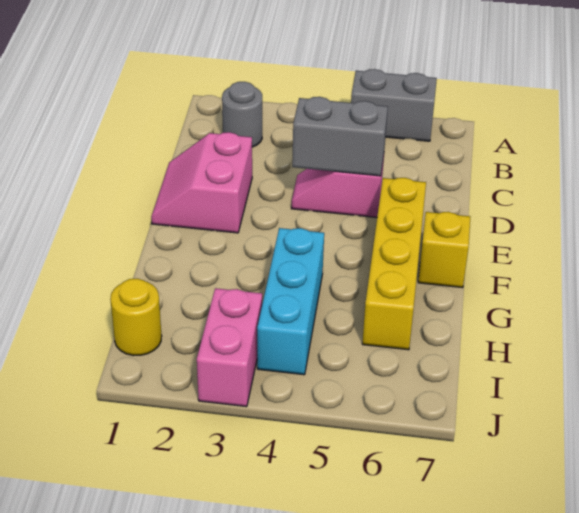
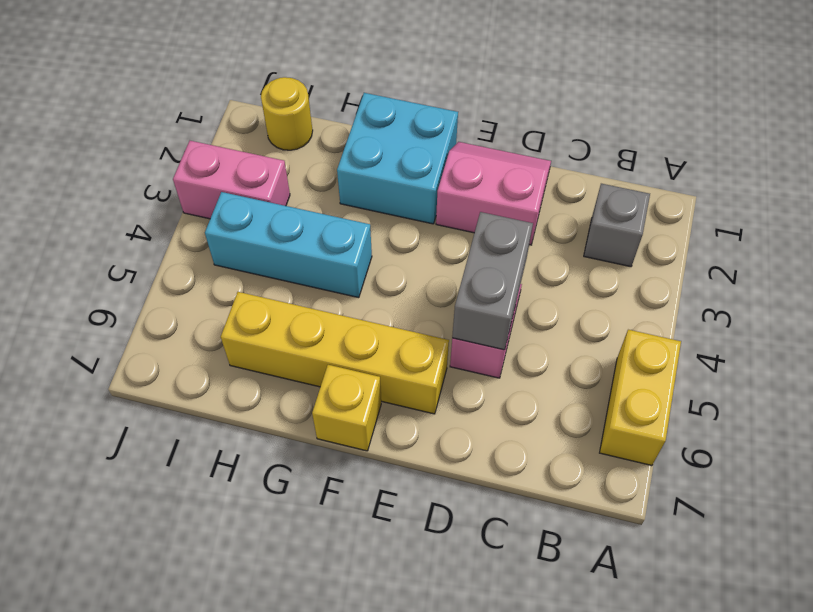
grey 1x2 brick [351,69,437,141] -> yellow 1x2 brick [600,330,681,466]
grey 1x1 round brick [222,82,262,147] -> grey 1x1 brick [584,184,650,267]
none -> cyan 2x2 brick [337,93,458,224]

